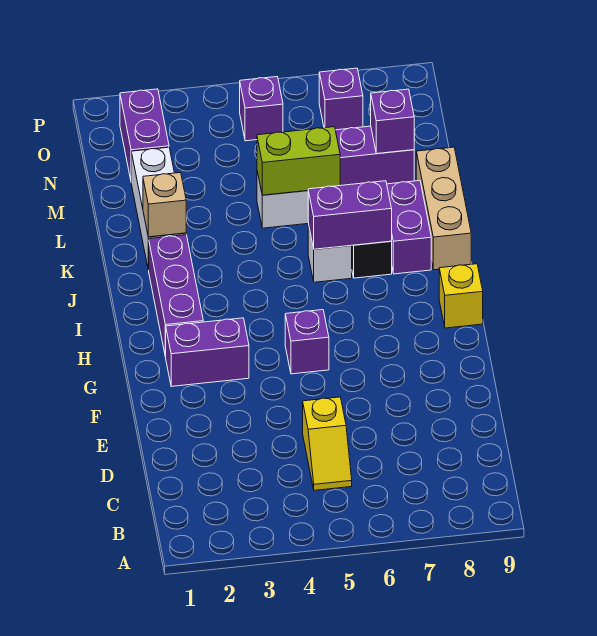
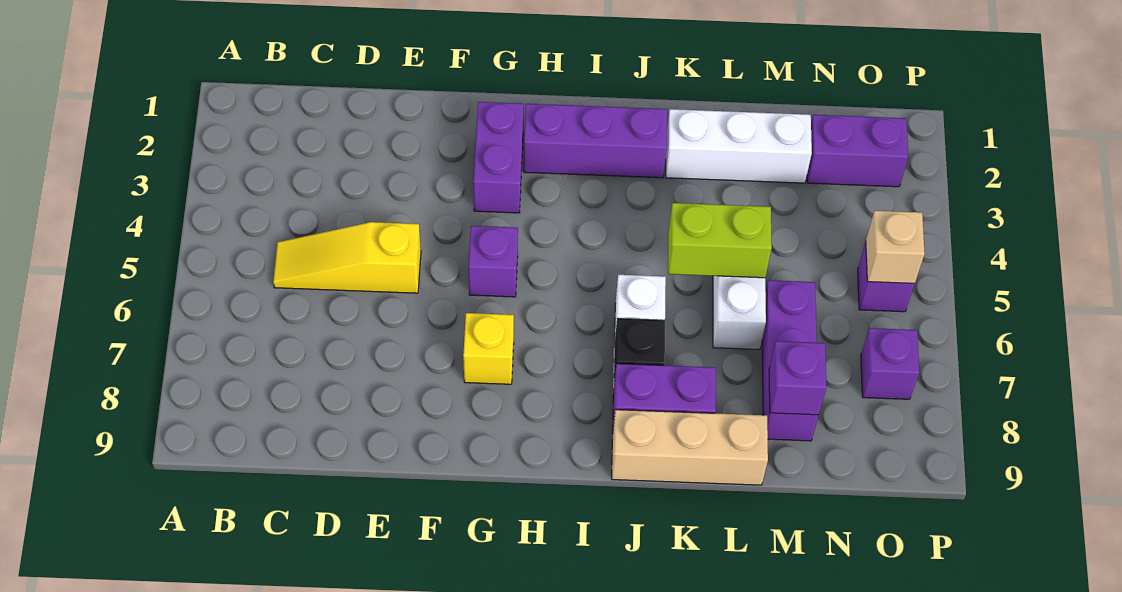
yellow 1x2 slope [303,397,352,490] -> yellow 1x3 slope [273,222,421,293]
yellow 1x1 brick [439,264,483,328] -> yellow 1x1 brick moved to [463,313,514,384]
purple 1x2 brick [308,181,392,249] -> none
tan 1x1 brick [143,173,186,237] -> tan 1x1 brick moved to [866,211,925,284]
lime 1x2 brick [257,127,340,195] -> lime 1x2 brick turned to [668,203,772,278]

